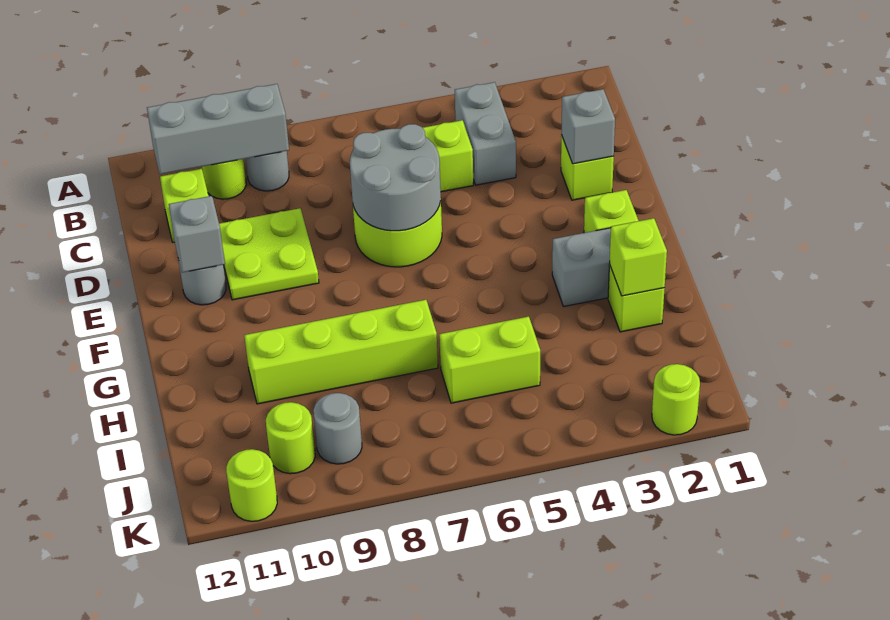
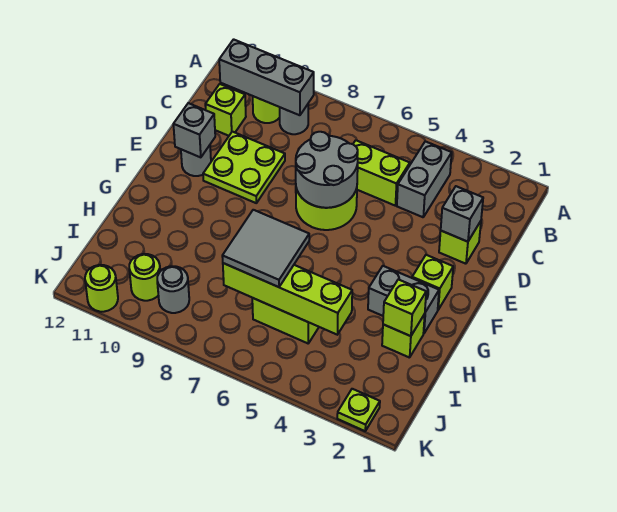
none -> grey 2x2 tile [222,210,309,287]
lime 1x4 brick [244,300,438,404] -> lime 1x4 brick moved to [223,263,352,335]
lime 1x1 round brick [652,364,700,435] -> lime 1x1 plate [337,389,380,431]

